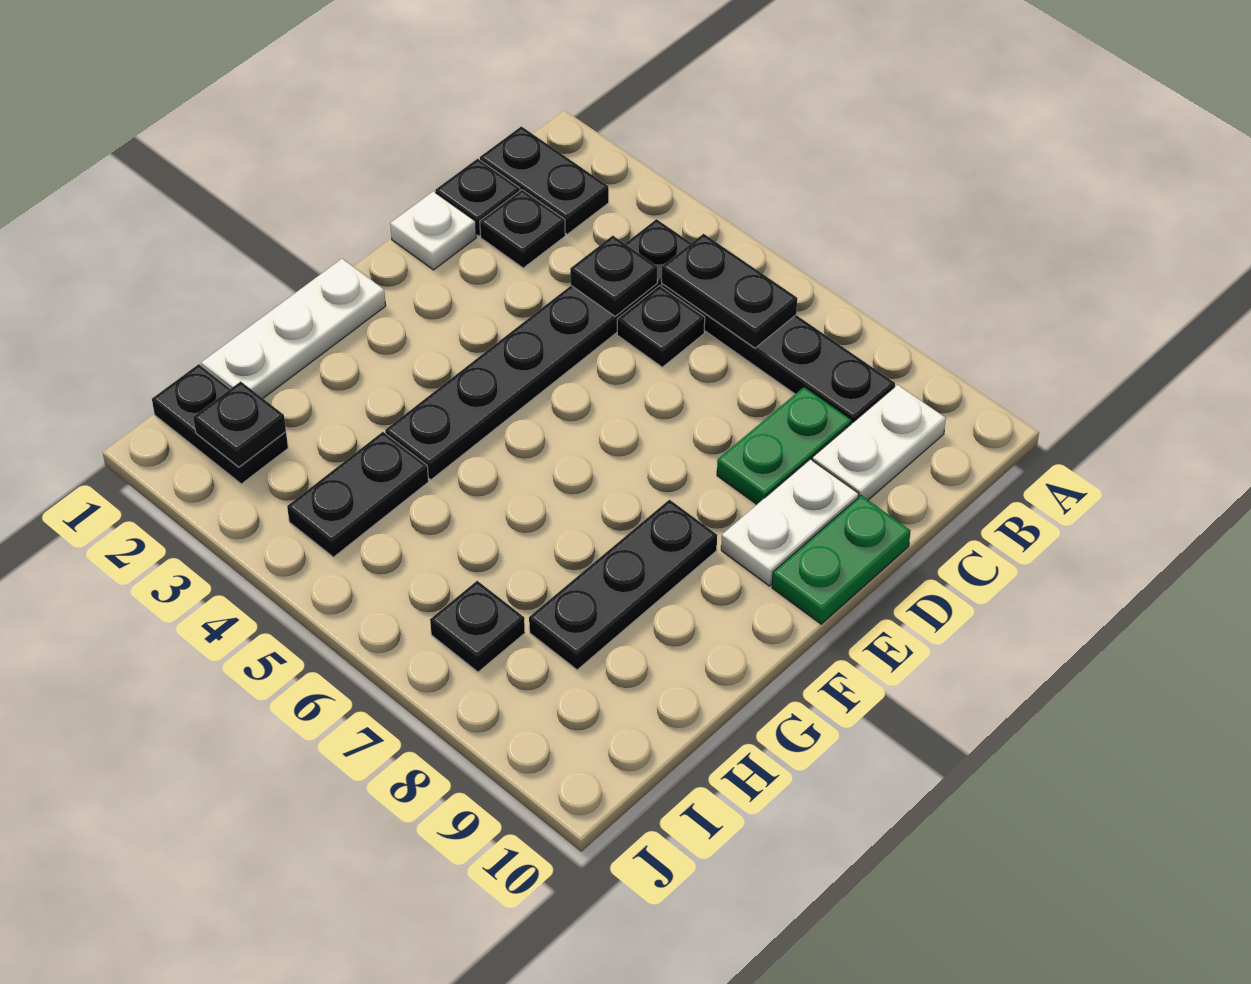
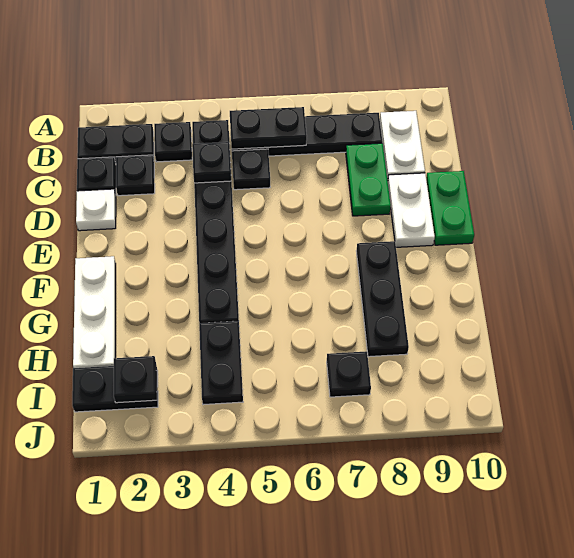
none -> black 1x1 plate [154,122,192,162]

